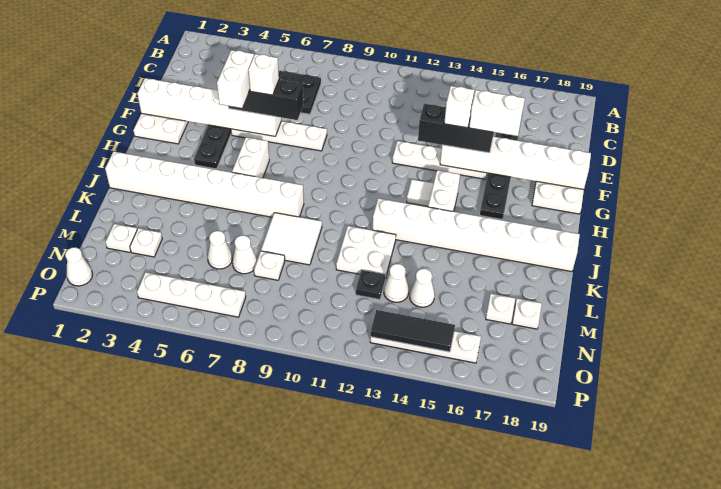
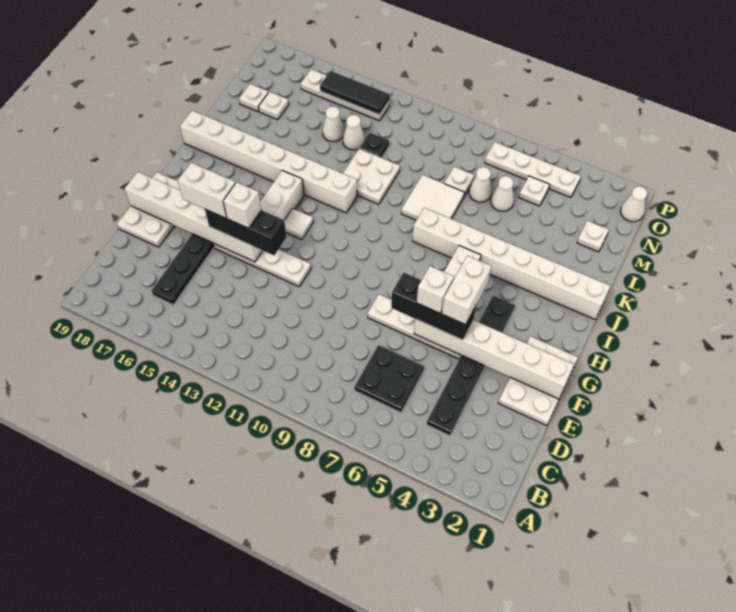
white 1x1 plate [130,228,162,257] -> white 1x1 plate moved to [519,176,550,206]

